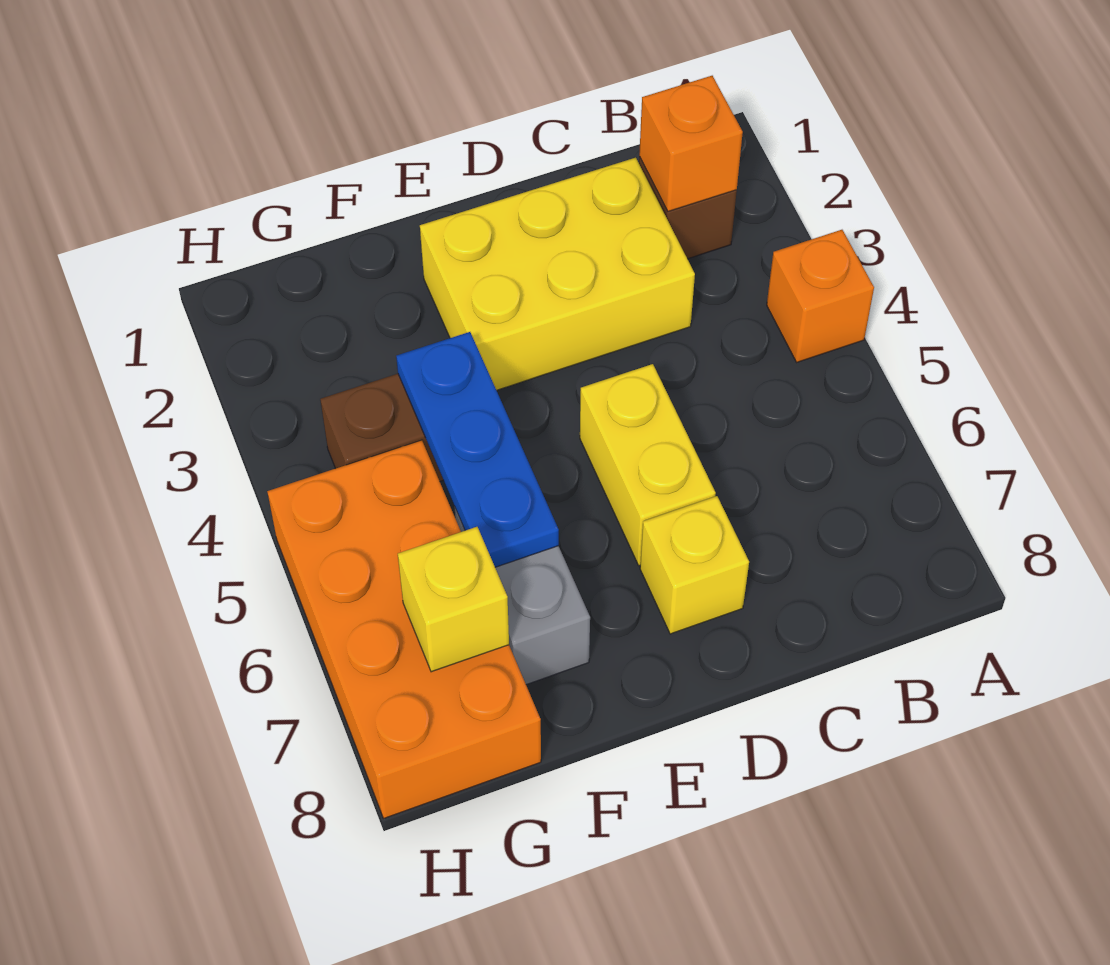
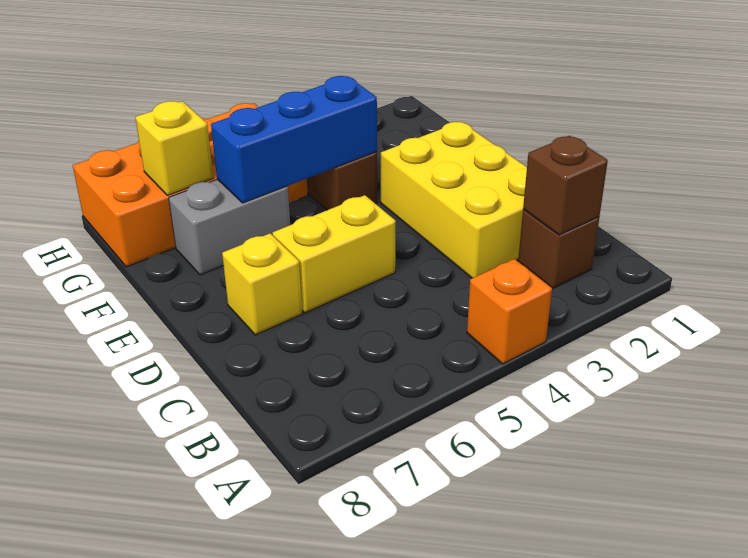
orange 1x1 brick [639,76,743,211] -> brown 1x1 brick [523,136,608,235]
blue 1x3 plate [396,332,559,567] -> blue 1x3 brick [211,76,377,203]

